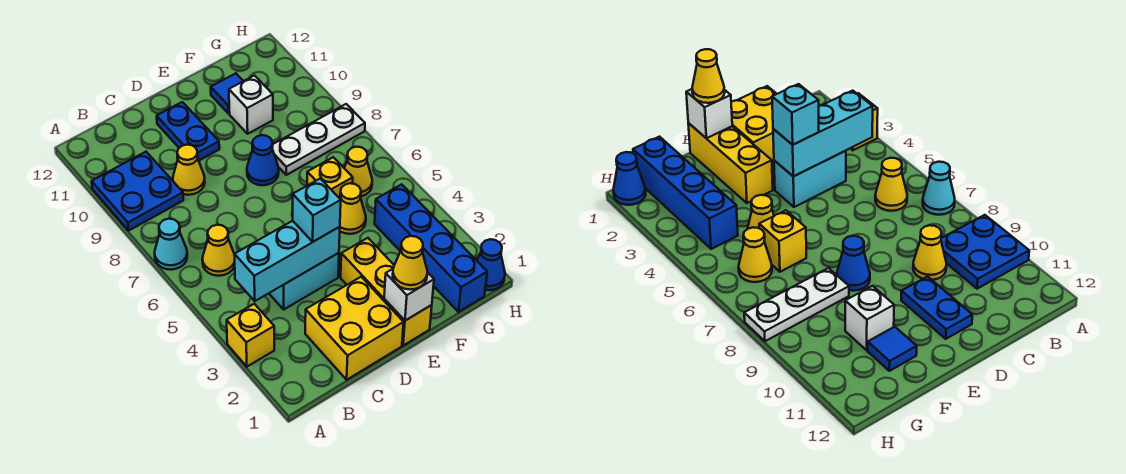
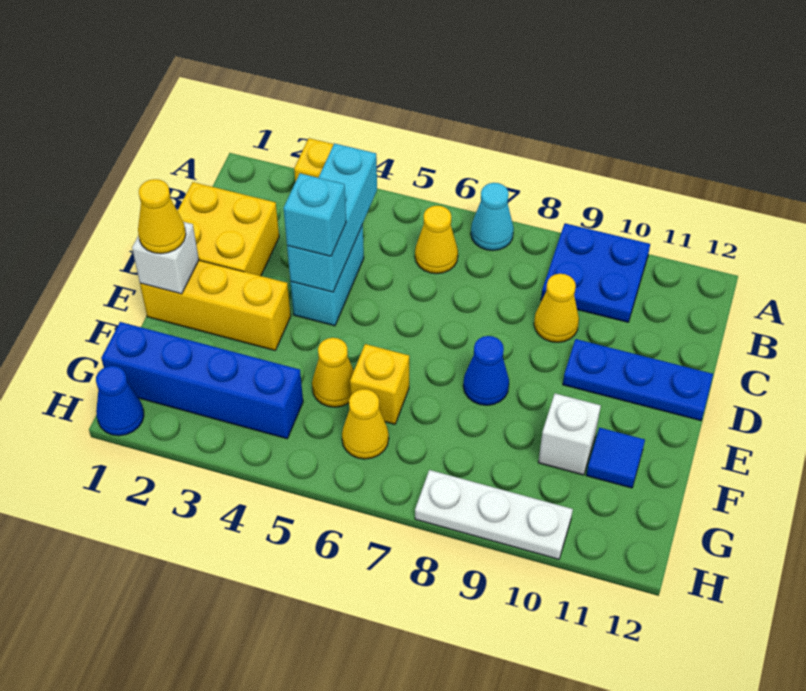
blue 1x2 plate [157,102,219,160] -> blue 1x3 plate [563,339,713,421]
white 1x3 plate [272,104,365,175] -> white 1x3 plate turned to [415,470,573,559]

